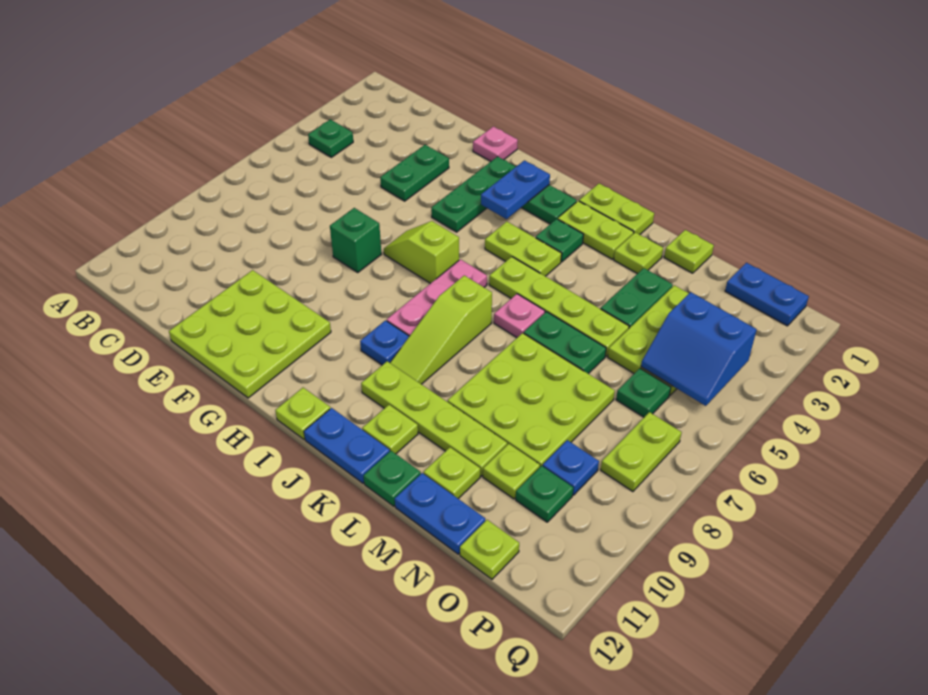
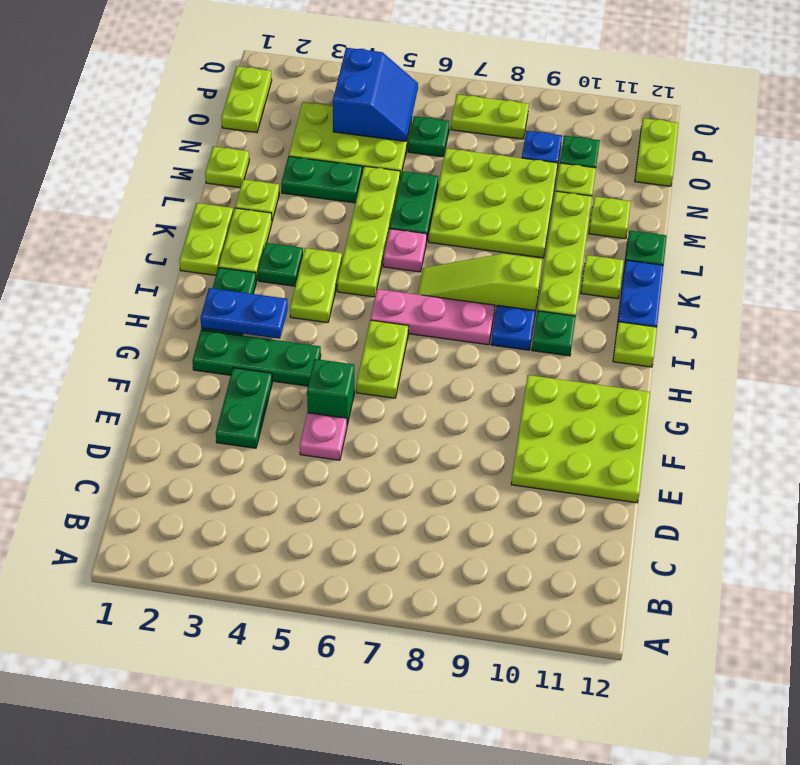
green 1x1 plate [308,119,353,157] -> green 1x1 plate moved to [532,311,576,356]
green 1x2 plate [380,145,449,201] -> green 1x2 plate turned to [216,368,272,448]
pink 1x1 plate [473,126,518,161] -> pink 1x1 plate moved to [300,413,347,460]
green 1x1 brick [330,208,381,272] -> green 1x1 brick moved to [307,359,354,425]
lime 1x2 slope [384,221,459,284] -> lime 1x2 plate [356,320,408,398]
lime 1x3 slope [390,275,492,384] -> lime 1x3 slope turned to [417,254,542,314]
blue 1x2 plate [395,473,485,554] -> none
blue 1x2 plate [725,263,809,326] -> lime 1x2 plate [221,66,272,133]
lime 1x1 plate [460,520,519,579] -> lime 1x2 plate [635,118,679,186]

